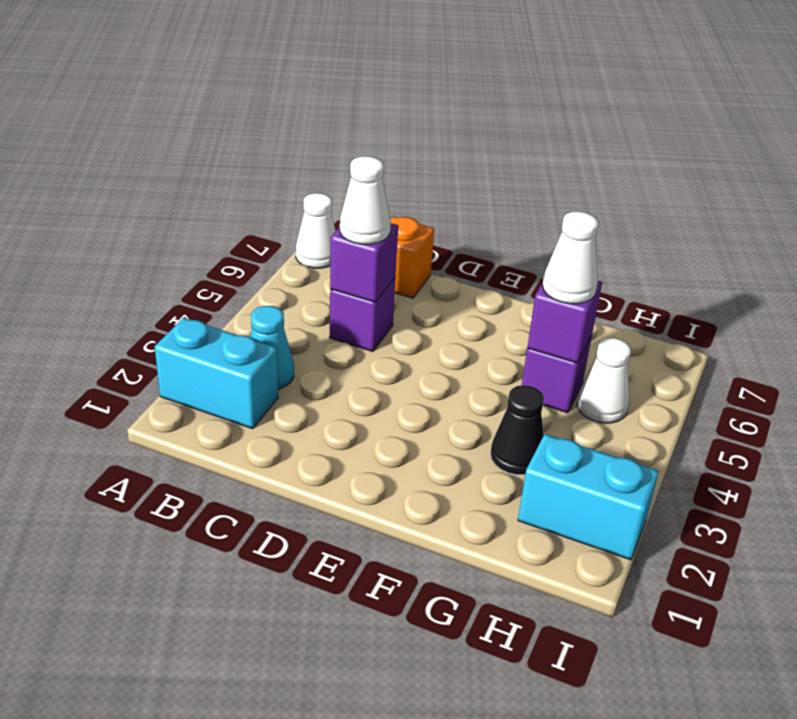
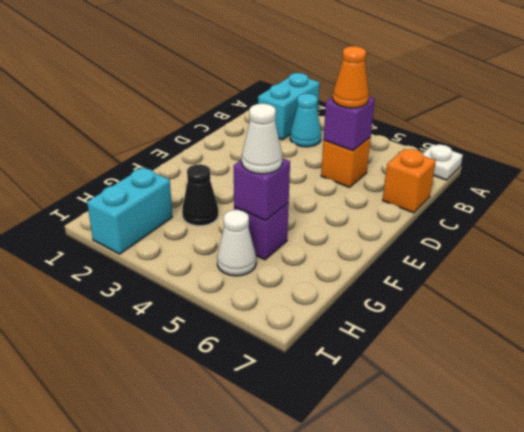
white 1x1 cone [296,193,336,268] -> white 1x1 plate [423,144,463,180]
purple 1x1 brick [330,278,395,351] -> orange 1x1 brick [321,137,371,187]
white 1x1 cone [340,156,391,244] -> orange 1x1 cone [333,46,369,108]

